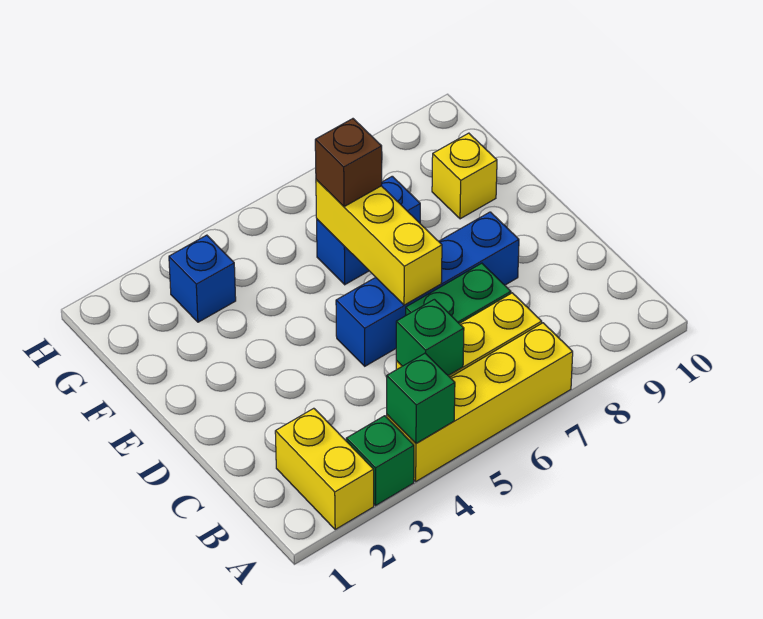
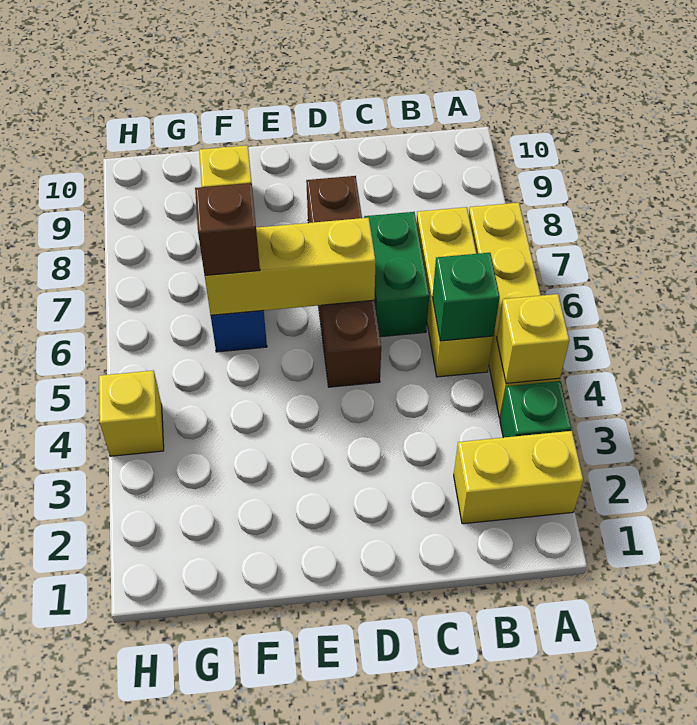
green 1x1 brick [387,353,455,444] -> yellow 1x1 brick [497,294,569,383]
blue 1x4 brick [336,212,519,366] -> brown 1x4 brick [306,176,381,387]
blue 1x1 brick [169,235,236,322] -> none
none -> yellow 1x1 brick [99,370,164,456]

